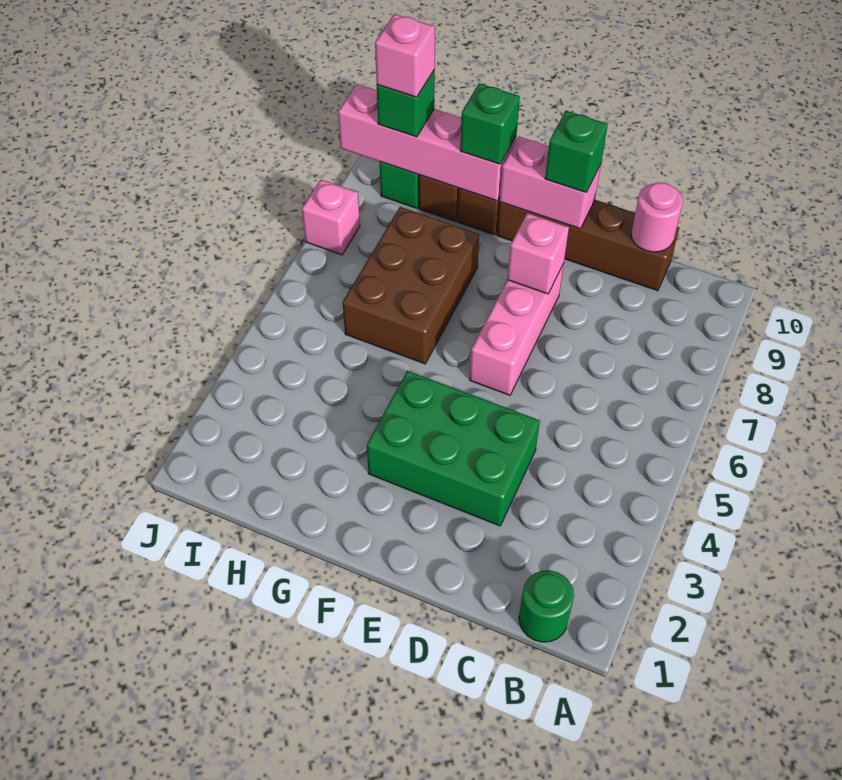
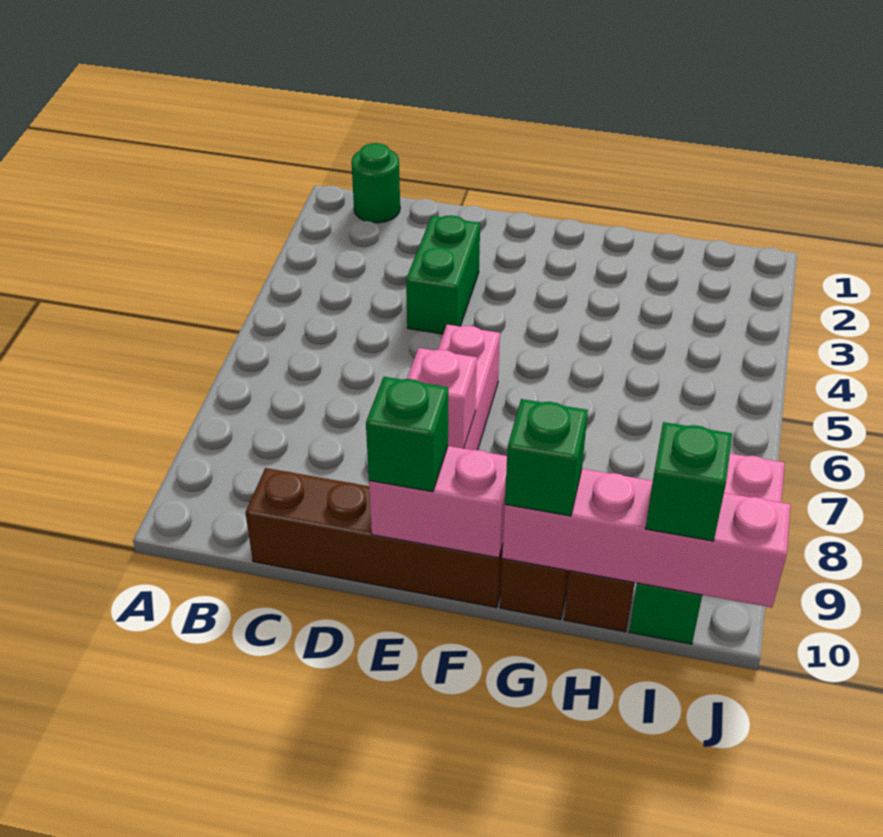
pink 1x1 round brick [631,183,683,252] -> none
green 2x3 brick [367,371,540,526] -> green 1x2 brick [406,215,480,334]
brown 2x3 brick [343,207,480,364] -> none
pink 1x1 brick [375,14,435,97] -> none

